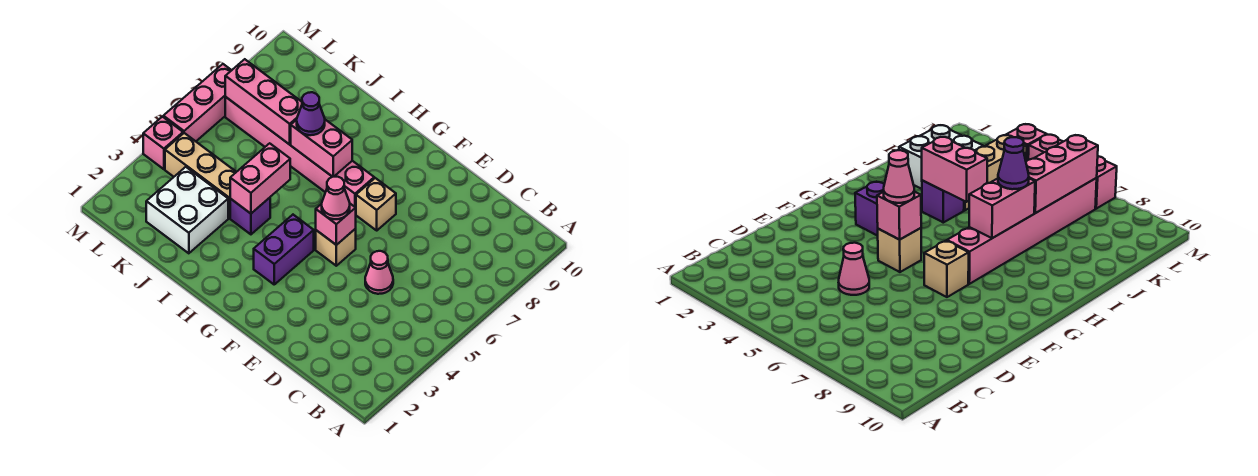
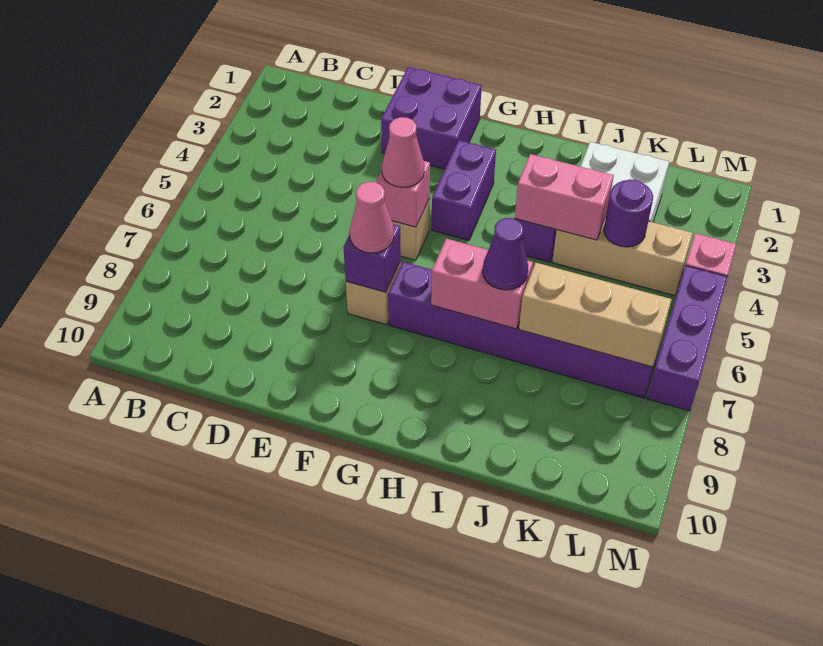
pink 1x1 cone [365,251,393,294] -> pink 1x1 cone moved to [350,182,394,253]
none -> purple 2x2 brick [381,67,482,169]
none -> purple 1x1 brick [343,224,401,292]
pink 1x6 brick [225,97,374,208] -> purple 1x6 brick [388,262,661,398]
pink 1x2 brick [230,143,290,214] -> pink 1x2 brick turned to [515,154,614,240]
pink 1x3 brick [225,59,302,145] -> tan 1x3 brick [519,263,672,367]
none -> purple 1x1 round brick [604,180,653,247]
pink 1x3 brick [163,64,232,141] -> purple 1x3 brick [647,266,727,411]

